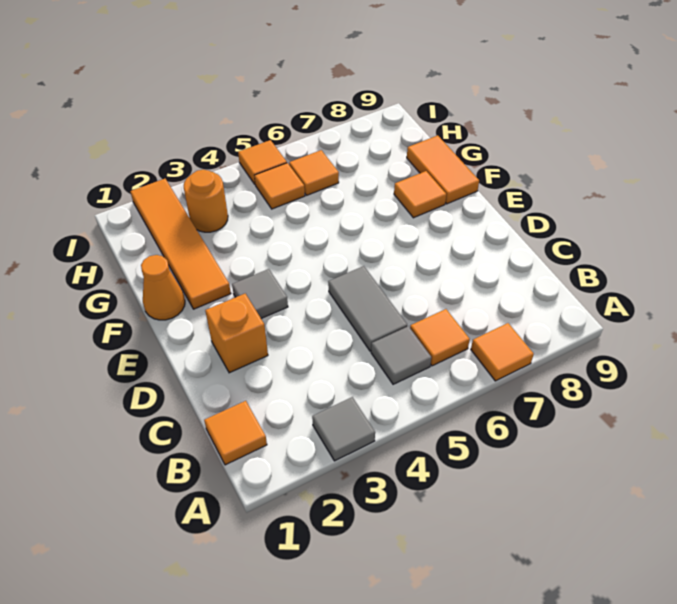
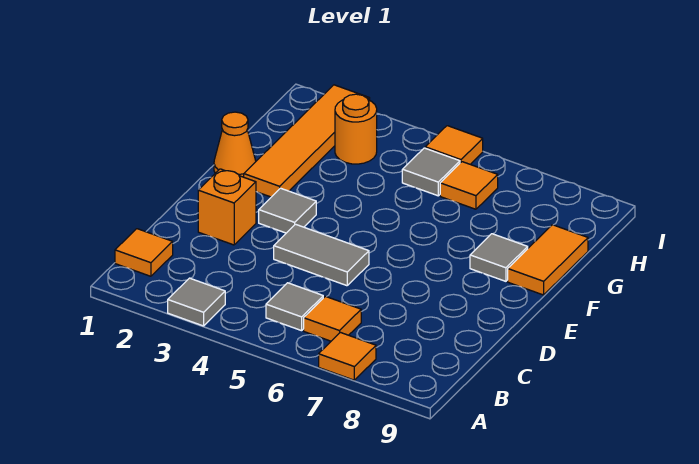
grey 1x2 tile [328,266,407,351] -> grey 1x2 tile turned to [274,224,369,286]
orange 1x1 tile [394,171,446,218] -> grey 1x1 tile [470,234,528,281]
orange 1x1 tile [255,163,305,209] -> grey 1x1 tile [402,148,460,196]

